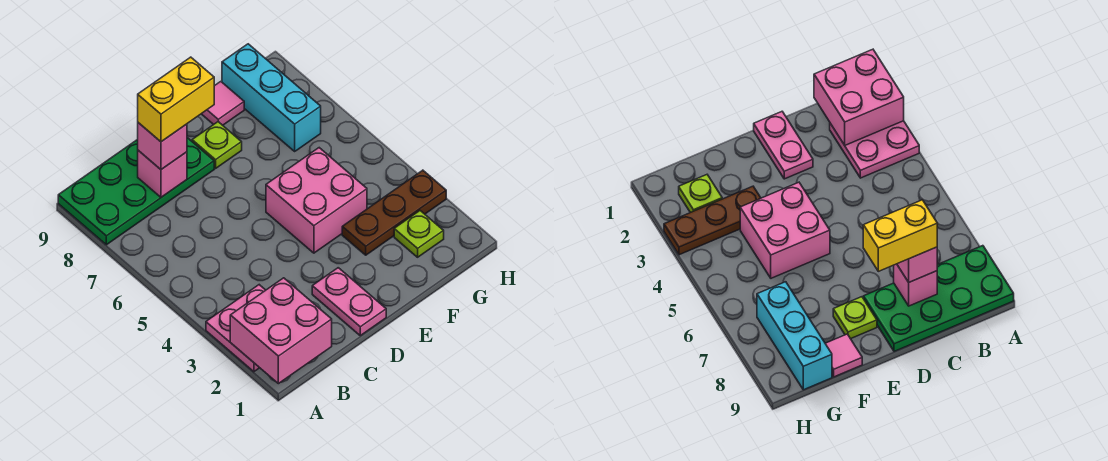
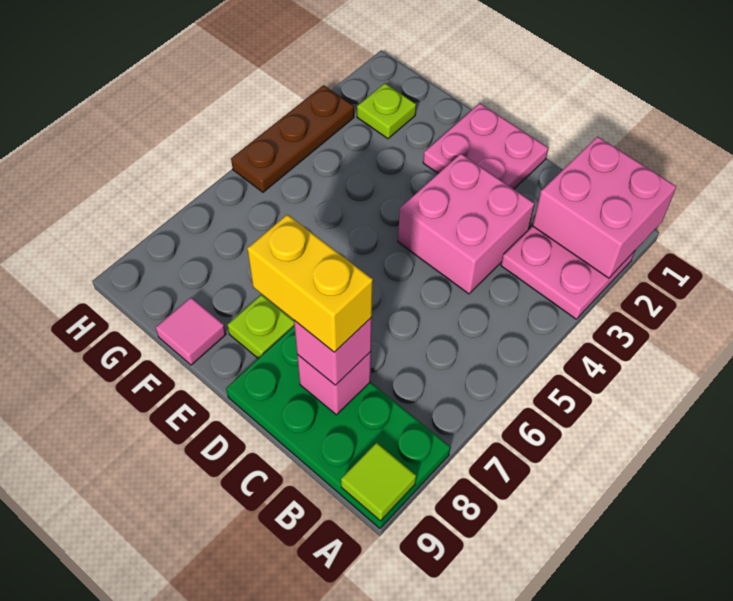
none -> lime 1x1 tile [341,443,416,521]
pink 1x2 plate [312,268,386,336] -> pink 2x2 plate [423,103,548,189]
pink 2x2 brick [266,148,367,253] -> pink 2x2 brick moved to [398,154,535,294]
brown 1x3 plate [342,170,446,255] -> brown 1x3 plate turned to [231,85,354,192]
cyan 1x3 brick [222,44,321,151] -> none

